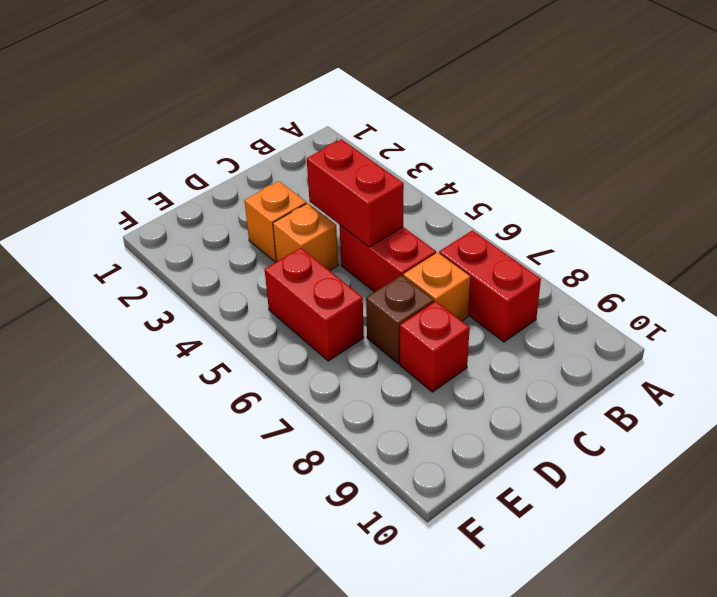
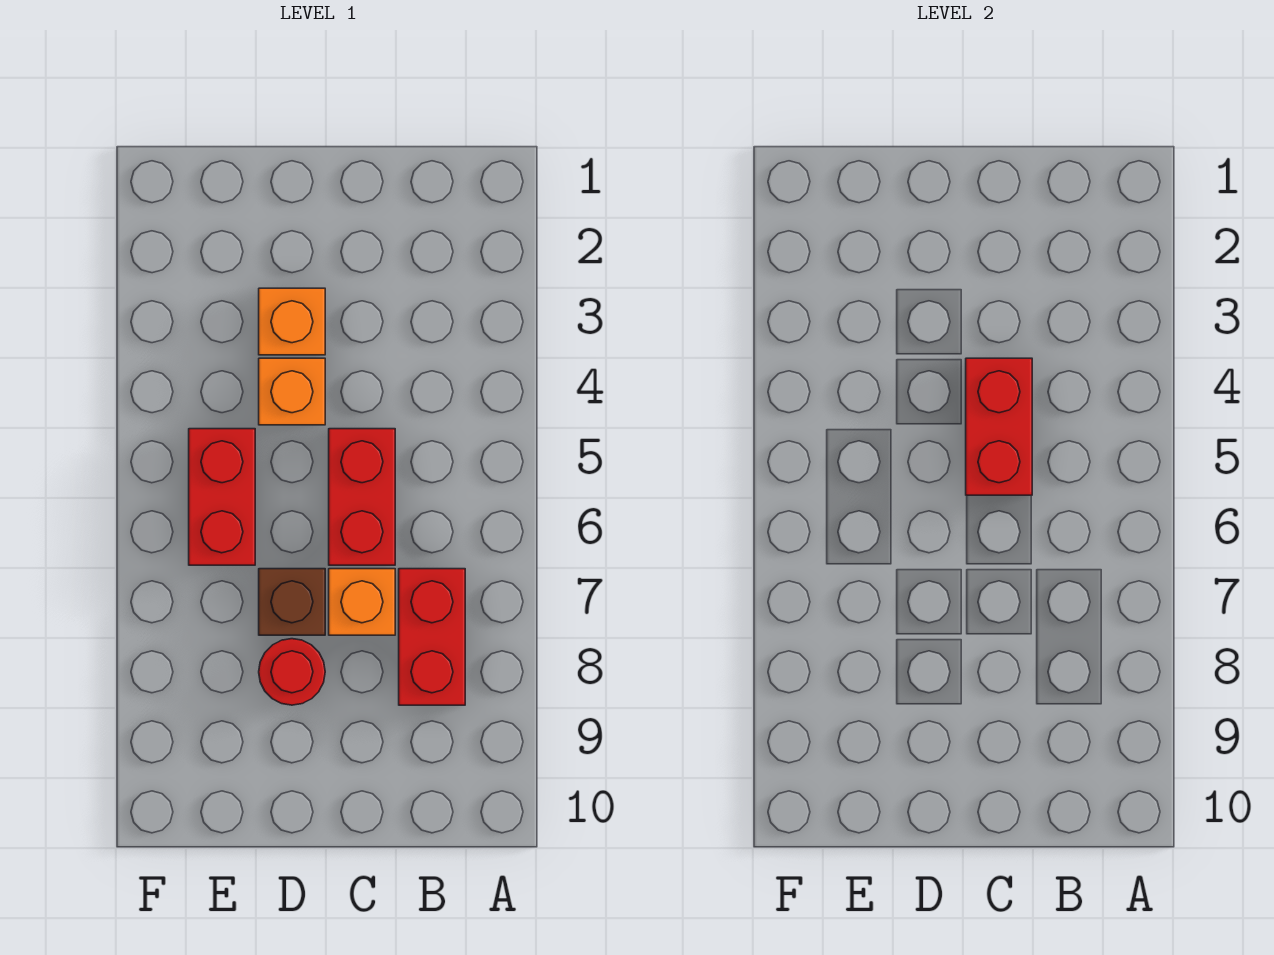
red 1x1 brick [400,301,470,392] -> red 1x1 round brick [259,639,325,705]

